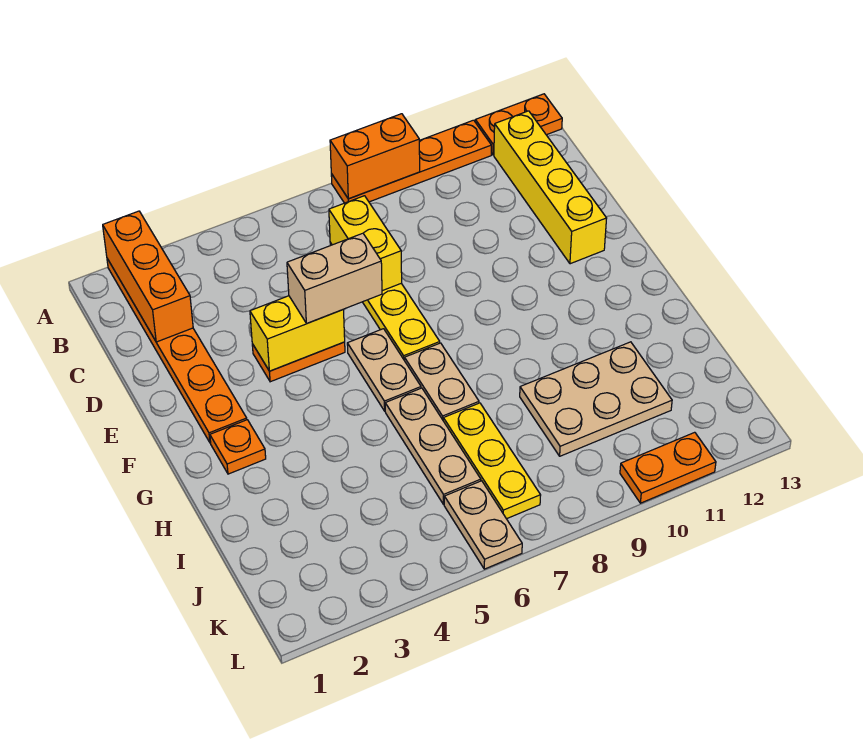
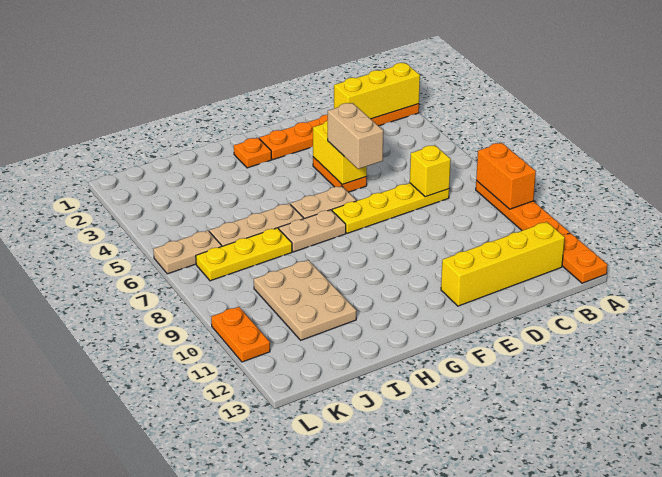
orange 1x3 brick [103,211,193,342] -> yellow 1x3 brick [334,63,420,119]
yellow 1x2 brick [329,196,402,291] -> yellow 1x1 brick [410,145,451,197]

